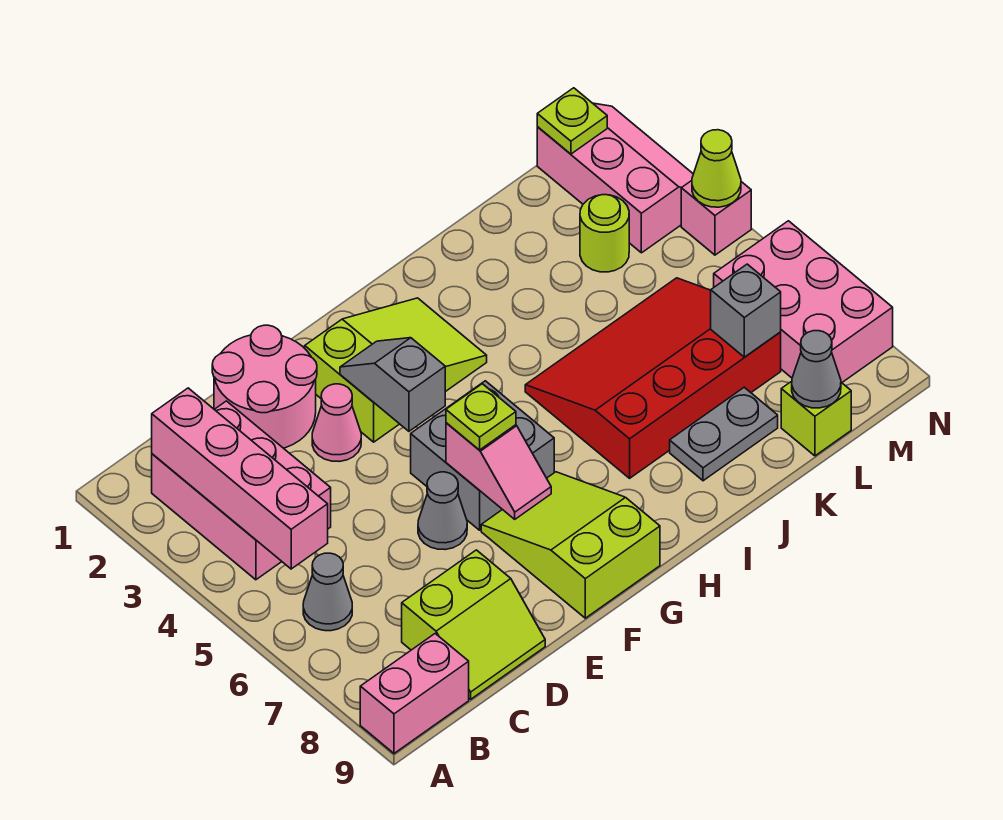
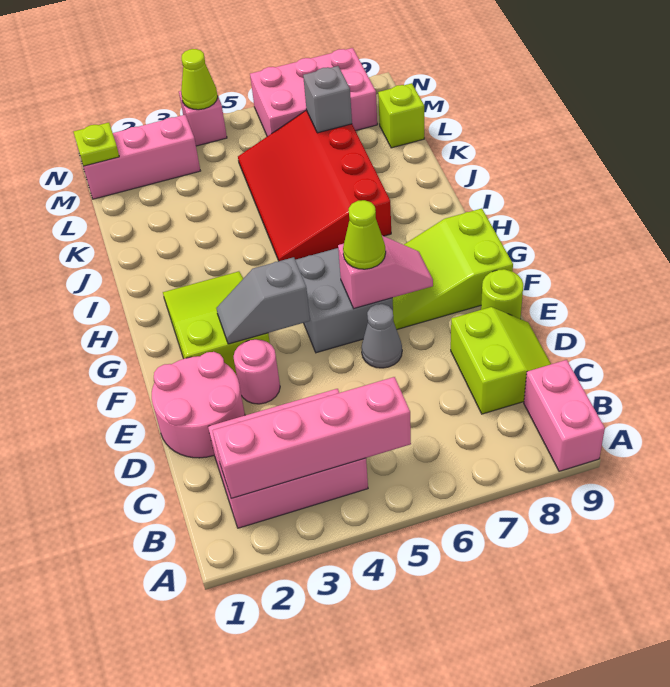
grey 1x1 cone [303,553,352,631] -> none
pink 1x1 cone [312,384,361,462] -> pink 1x1 round brick [234,339,280,404]
lime 1x1 plate [446,384,516,450] -> lime 1x1 cone [343,200,386,269]
grey 1x2 plate [670,387,778,481] -> none
lime 1x1 round brick [580,195,629,272] -> lime 1x1 round brick moved to [481,269,523,319]
grey 1x1 cone [792,331,841,408] -> none

